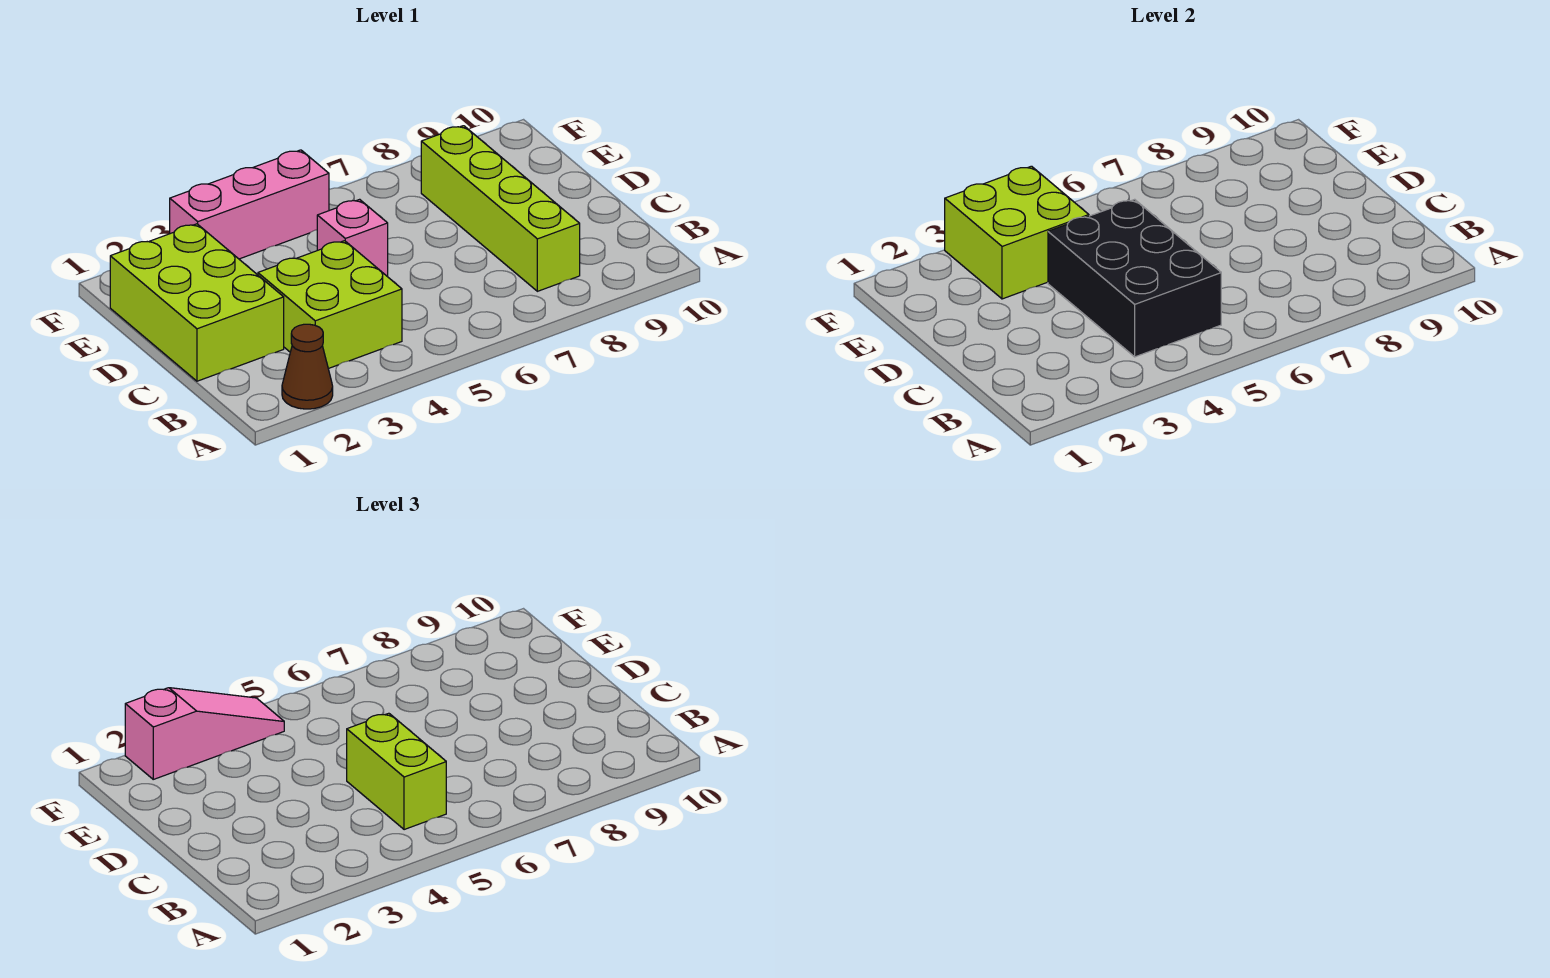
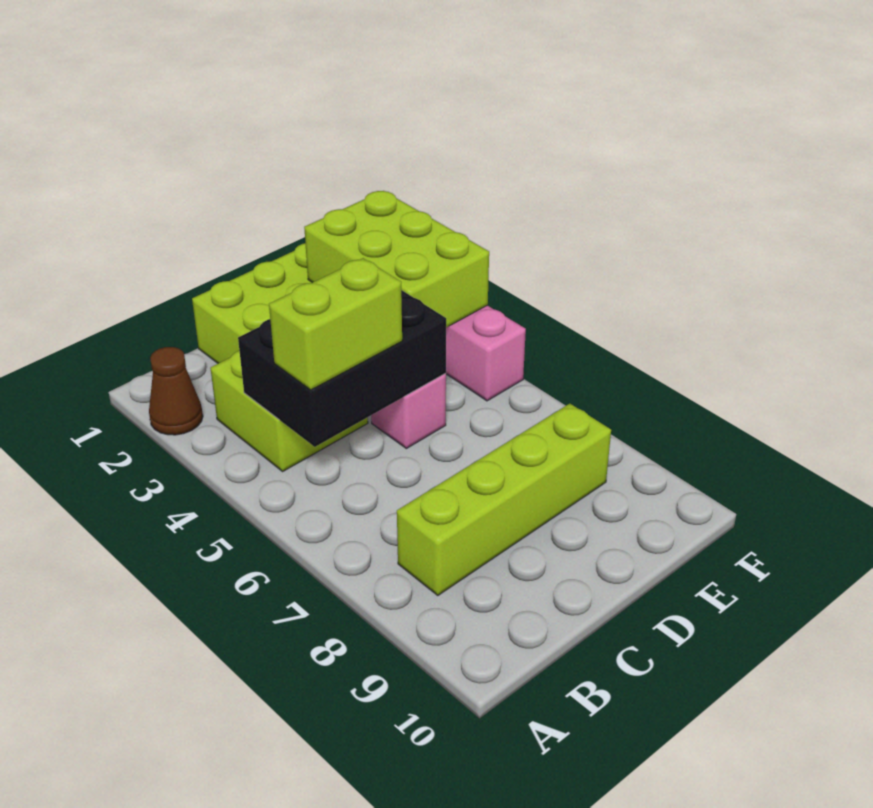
lime 2x2 brick [945,166,1089,299] -> lime 2x3 brick [304,191,489,327]
pink 1x3 slope [125,688,284,779] -> none

